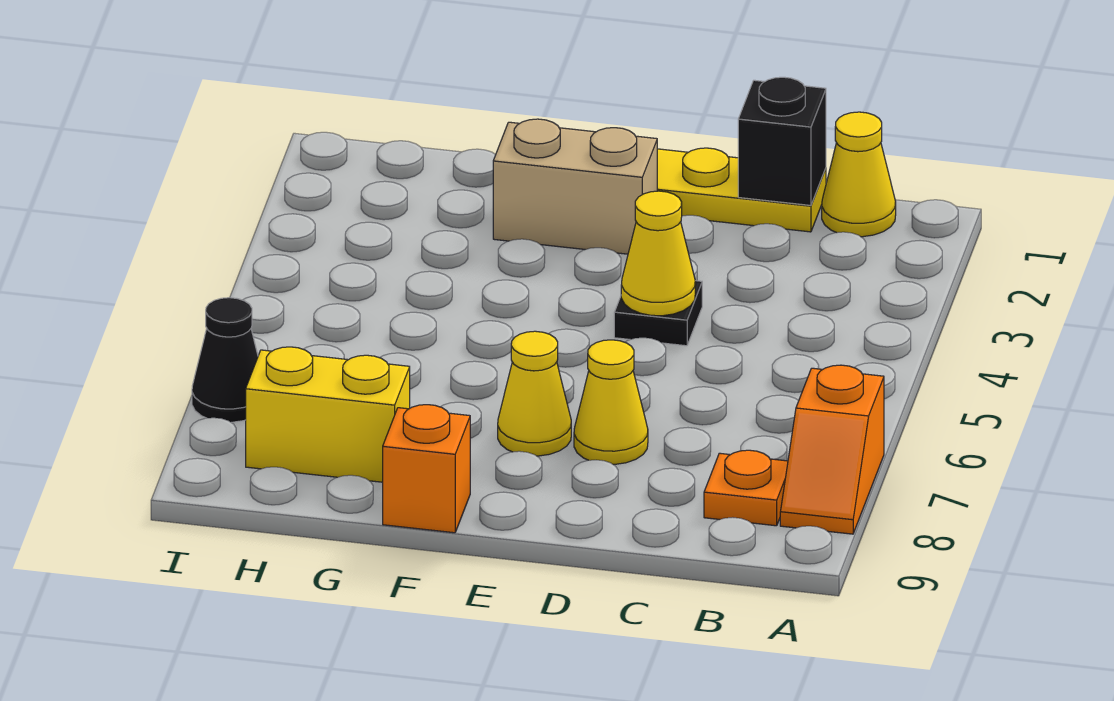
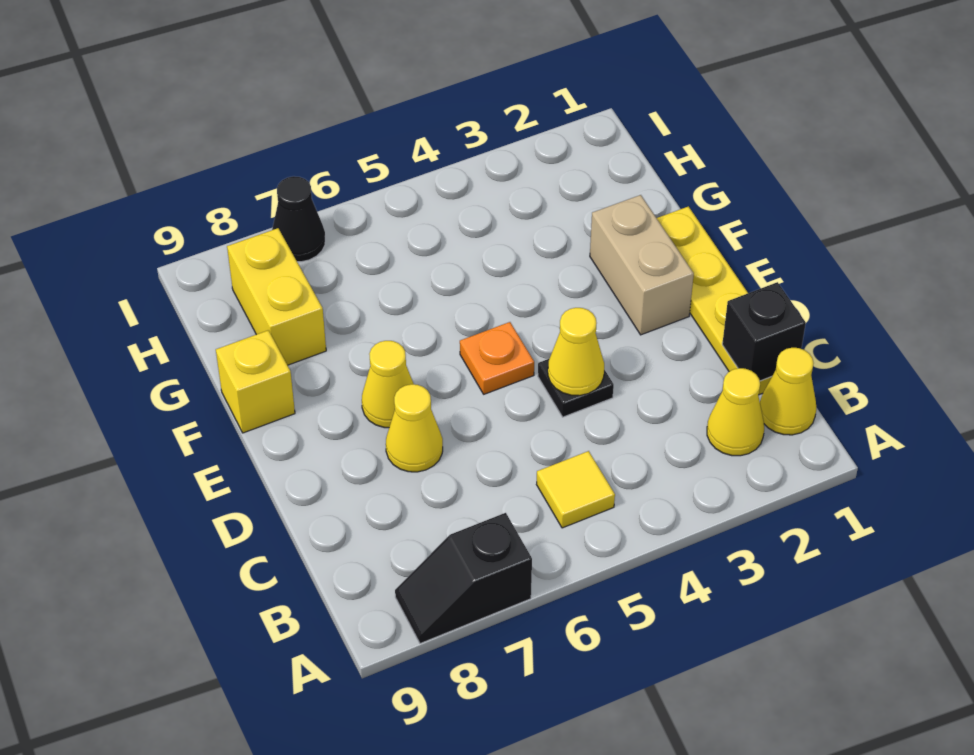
orange 1x2 slope [780,365,884,534] -> black 1x2 slope [395,513,532,644]
none -> yellow 1x1 cone [707,368,764,456]
none -> yellow 1x1 tile [537,451,615,528]
orange 1x1 plate [704,450,788,526] -> orange 1x1 plate moved to [460,322,534,394]
orange 1x1 brick [383,405,470,533] -> yellow 1x1 brick [216,330,295,433]

